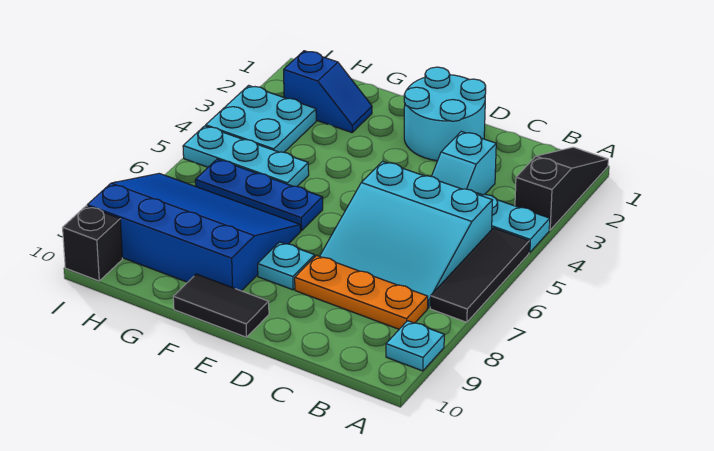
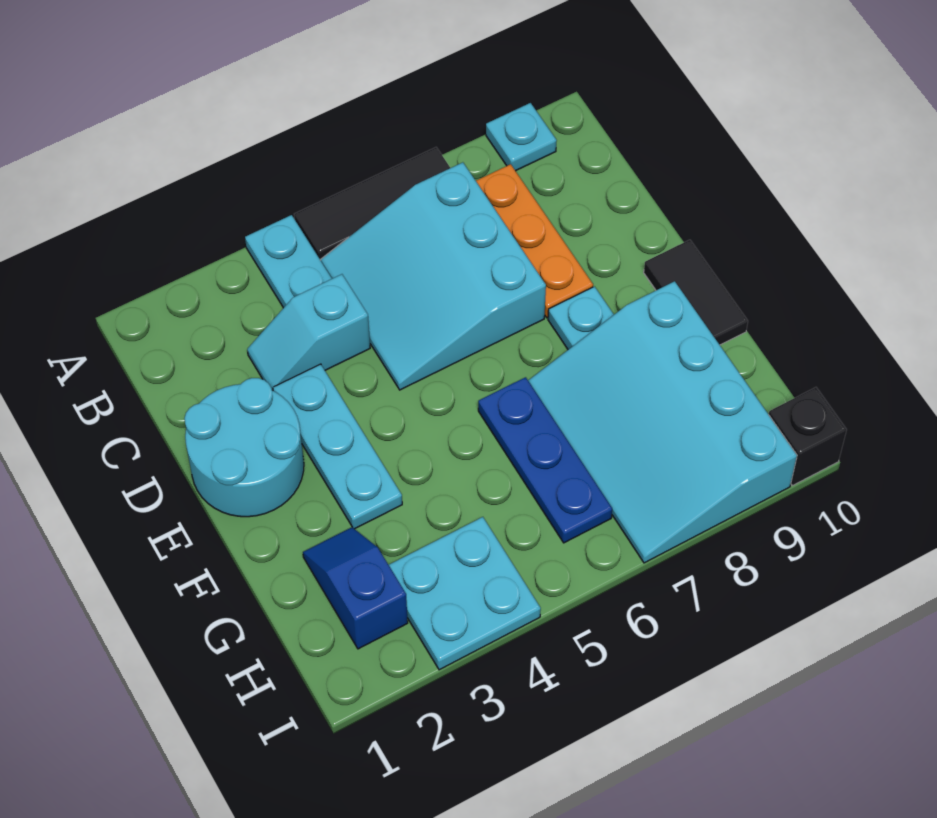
black 1x3 slope [515,147,608,230] -> none
cyan 3x3 slope [320,161,492,308] -> cyan 3x3 slope turned to [321,162,546,390]
cyan 1x2 slope [431,131,496,195] -> cyan 1x2 slope turned to [247,274,370,390]
blue 3x4 slope [87,173,300,291] -> cyan 3x4 slope [528,281,797,563]
cyan 1x3 plate [183,126,309,186] -> cyan 1x3 plate moved to [273,364,402,529]

